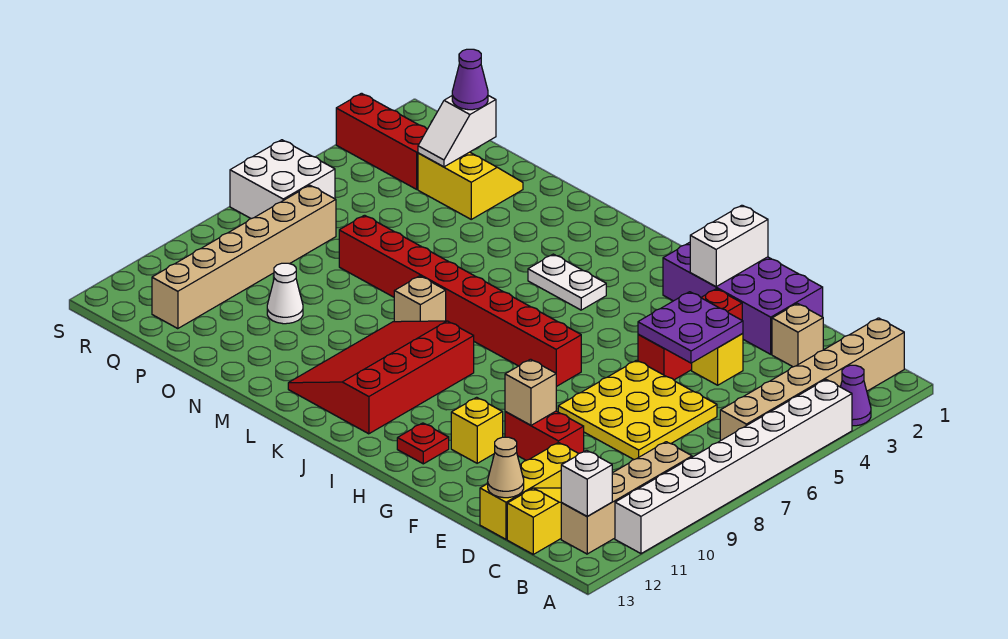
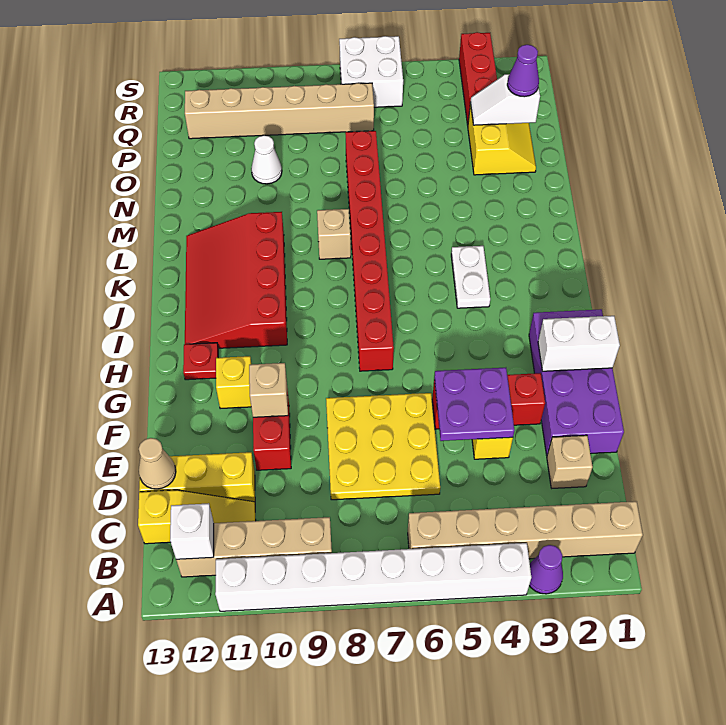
red 3x4 slope [288,321,474,434] -> red 3x4 slope turned to [185,212,287,348]

